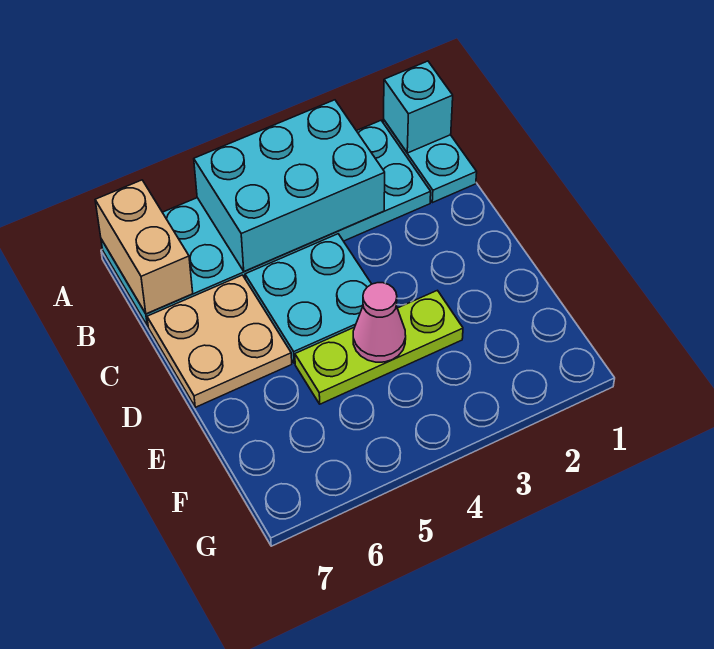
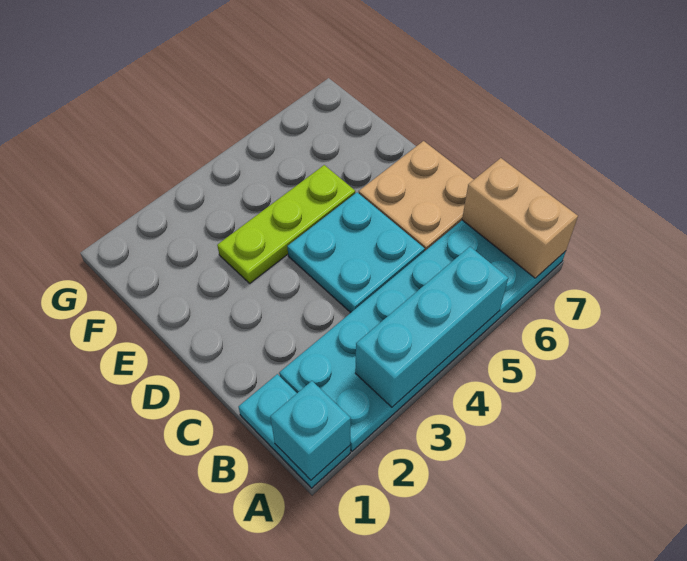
cyan 2x3 brick [194,100,385,272] -> cyan 1x3 brick [355,247,508,407]
pink 1x1 cone [353,283,406,362] -> none

